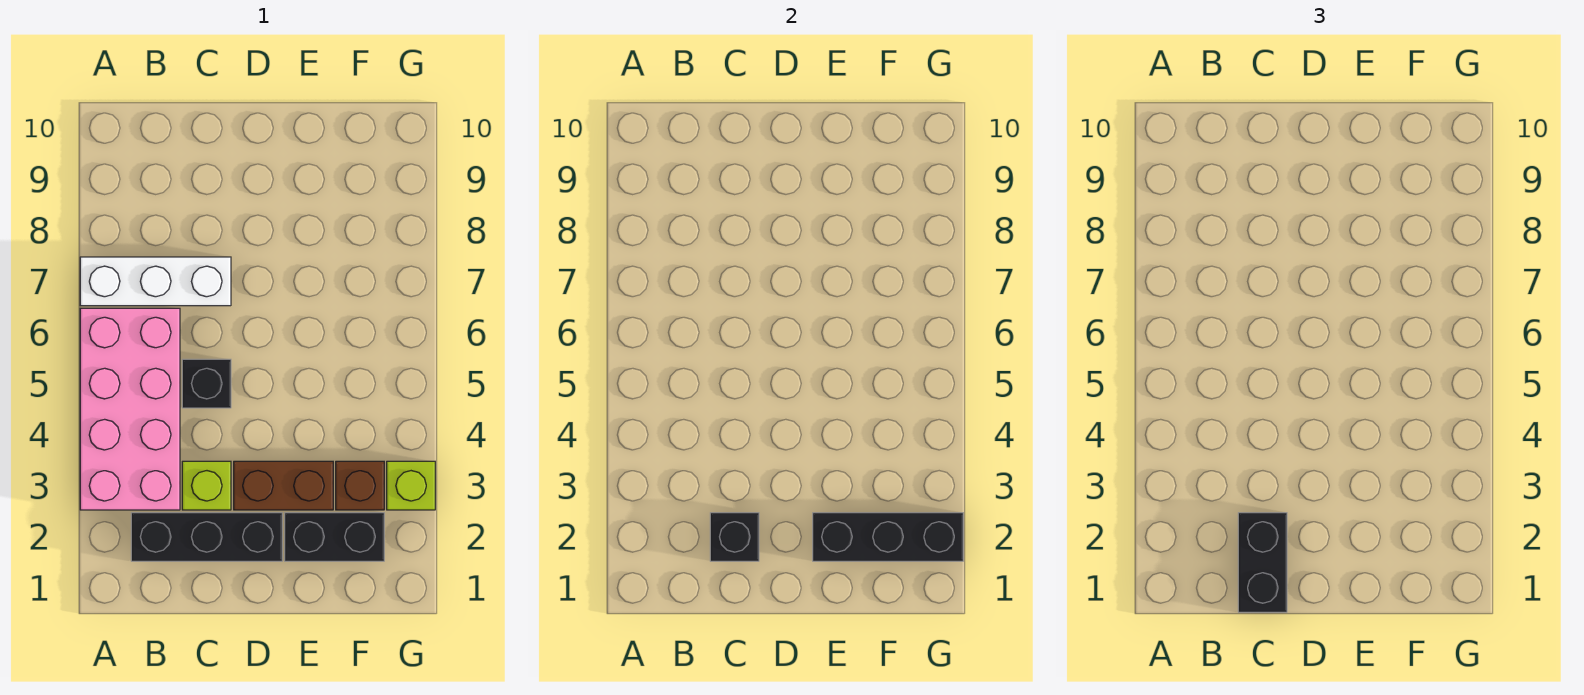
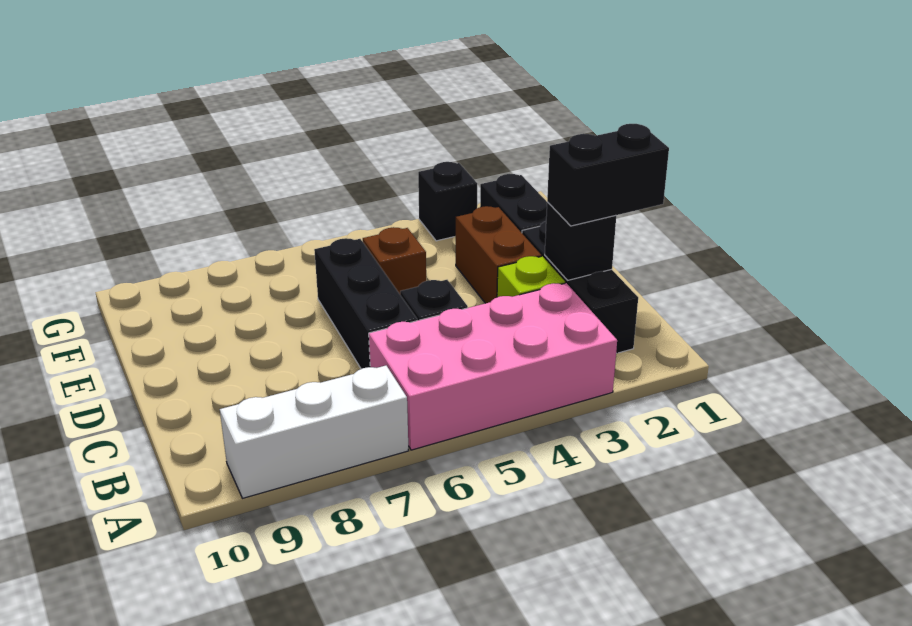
white 1x3 brick [80,257,231,306] -> white 1x3 brick turned to [220,366,409,498]
black 1x3 brick [813,513,963,561] -> black 1x3 brick moved to [314,238,417,369]
brown 1x1 brick [336,461,384,510] -> brown 1x1 brick moved to [363,227,426,294]
lime 1x1 brick [387,461,435,510] -> black 1x1 brick [418,162,477,241]

